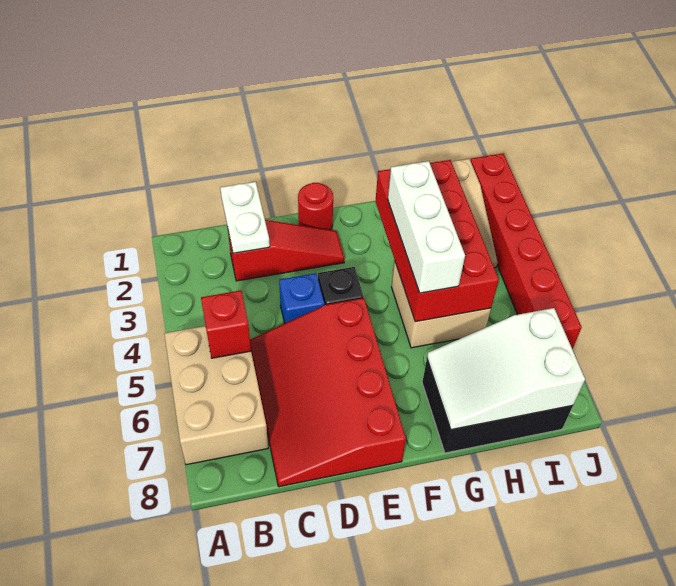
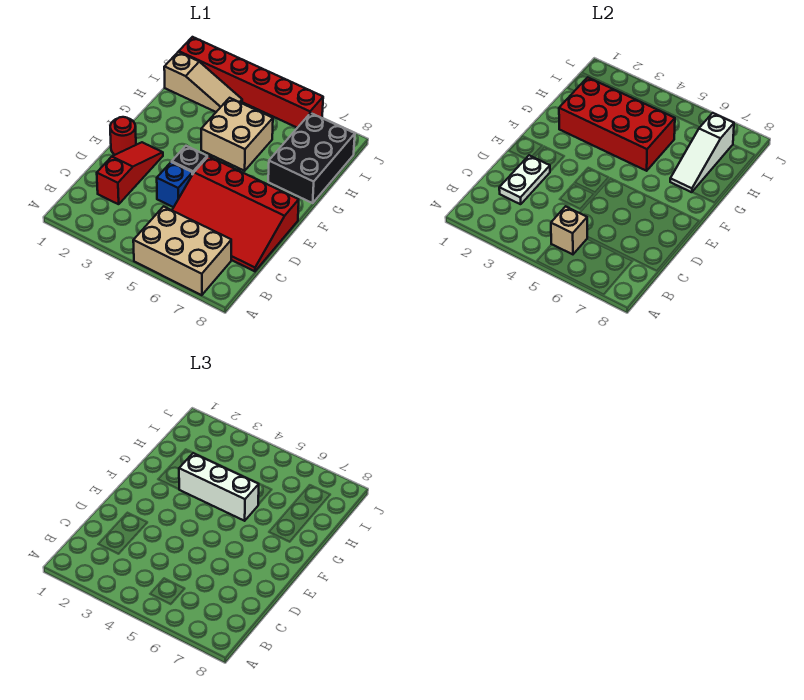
red 1x1 brick [201,290,251,358] -> tan 1x1 brick [551,206,587,254]
white 1x2 plate [220,182,270,253] -> white 1x2 plate turned to [499,155,550,204]
white 2x3 slope [427,308,585,430] -> white 1x3 slope [670,113,734,192]

